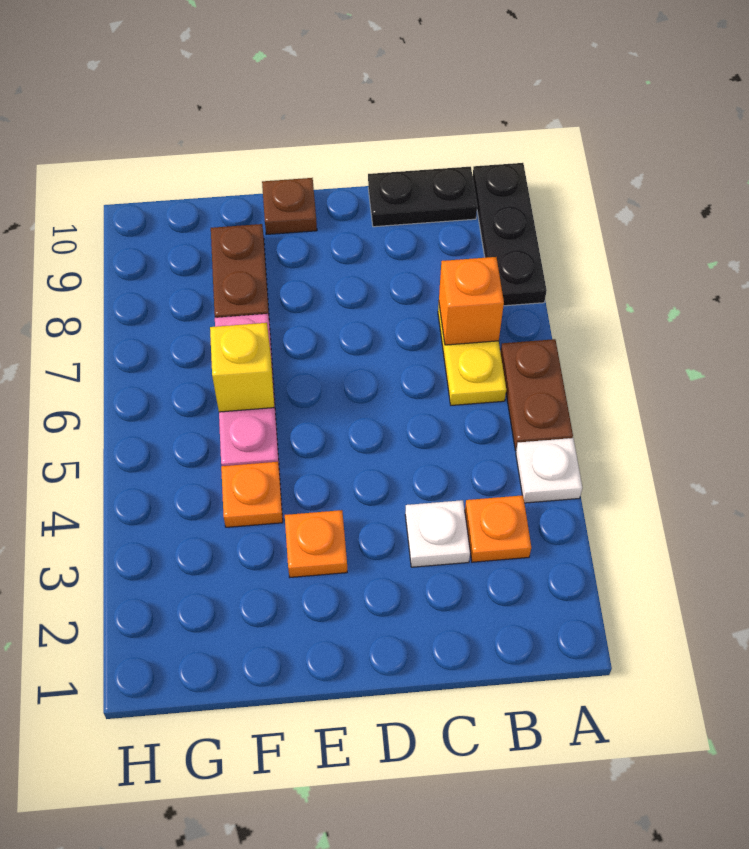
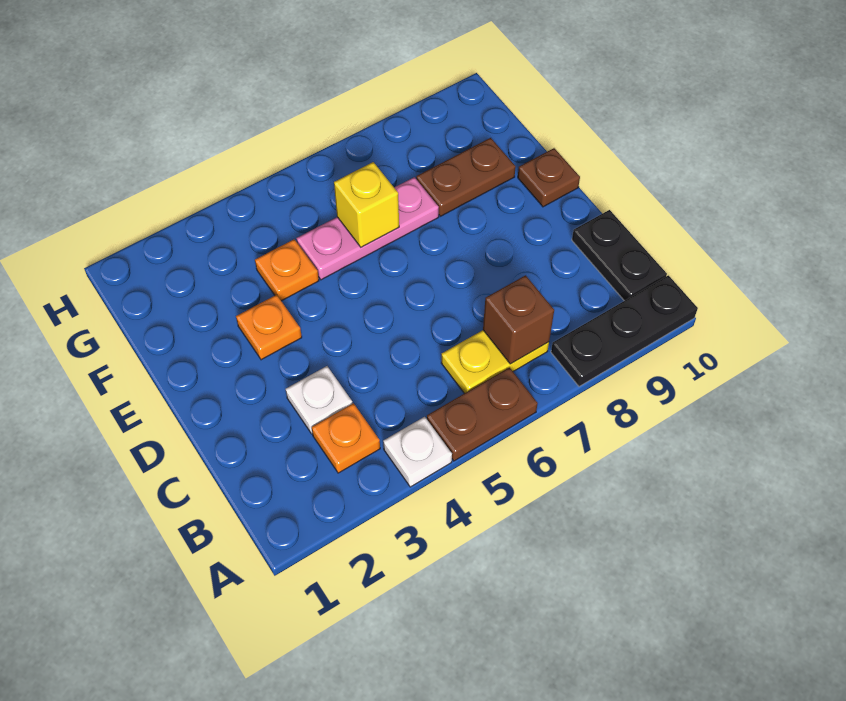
orange 1x1 brick [439,257,504,345] -> brown 1x1 brick [483,275,554,364]

